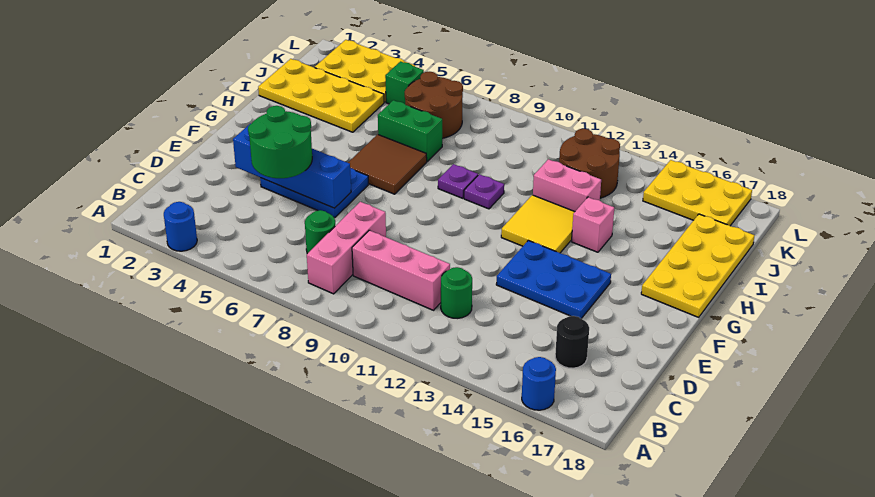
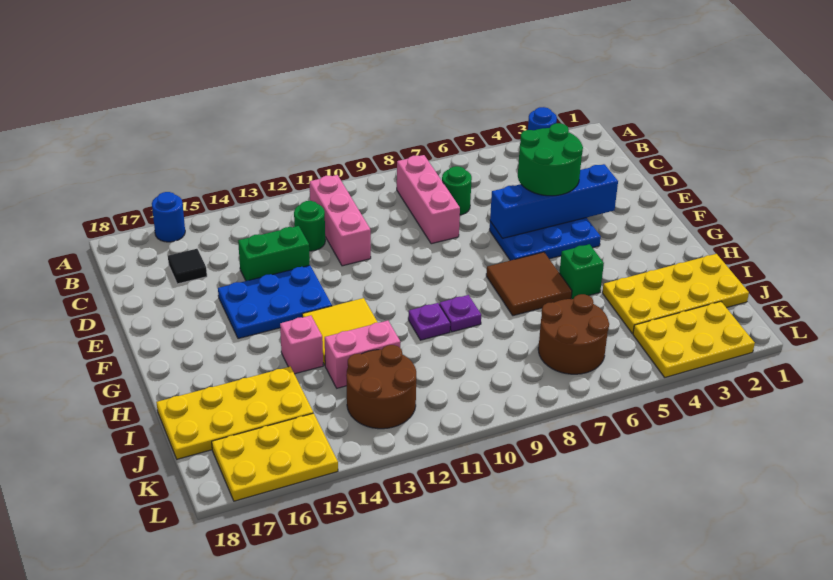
pink 1x3 brick [352,230,450,310] -> pink 1x3 brick turned to [310,175,371,266]
black 1x1 round brick [555,316,589,368] -> black 1x1 tile [168,249,207,284]
yellow 2x4 plate [641,214,755,317] -> yellow 2x4 plate turned to [156,367,313,459]
green 1x2 brick [378,100,442,161] -> green 1x2 brick moved to [238,226,310,281]
green 1x1 brick [385,61,424,104] -> green 1x1 brick moved to [559,244,604,299]

